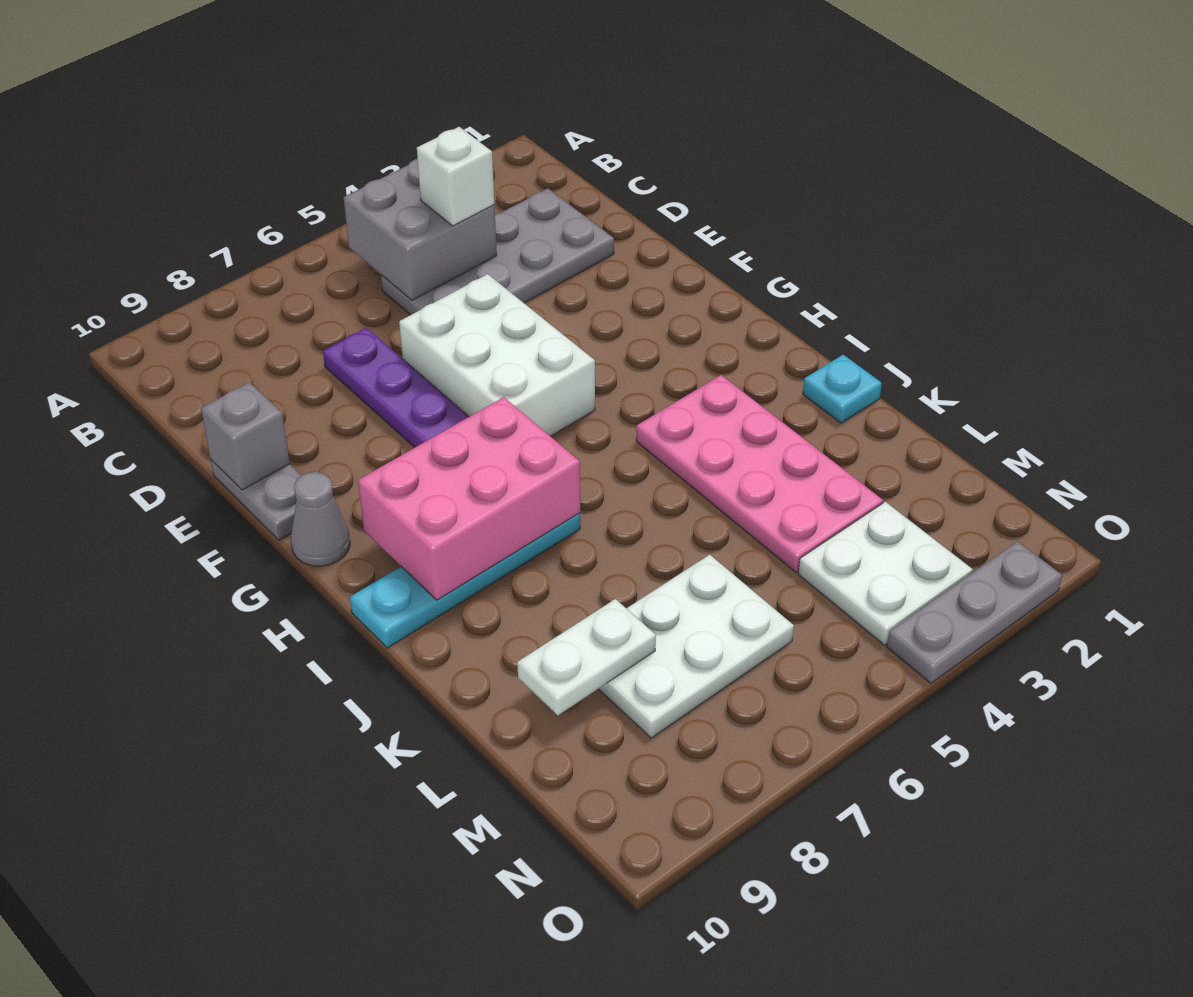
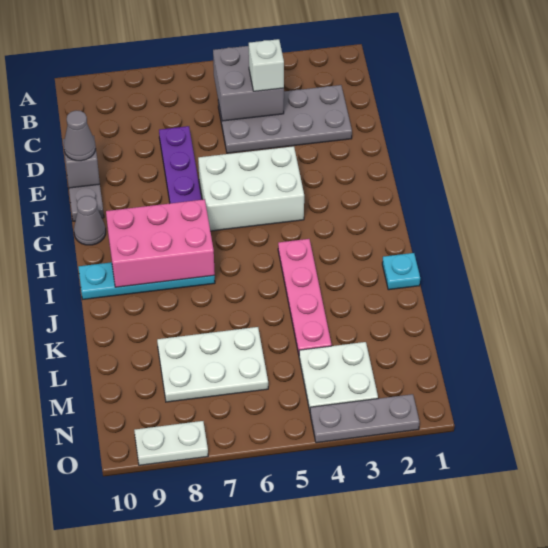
white 2x3 brick [399,274,595,436] -> white 2x3 brick turned to [198,146,304,231]
none -> grey 1x1 cone [64,111,96,161]
pink 2x4 plate [636,375,883,572] -> pink 1x4 plate [278,239,332,355]
white 1x2 plate [517,599,656,715] -> white 1x2 plate moved to [134,421,208,465]

